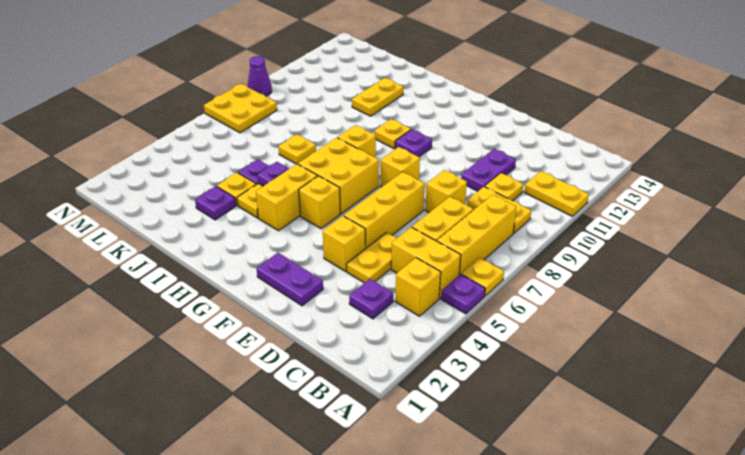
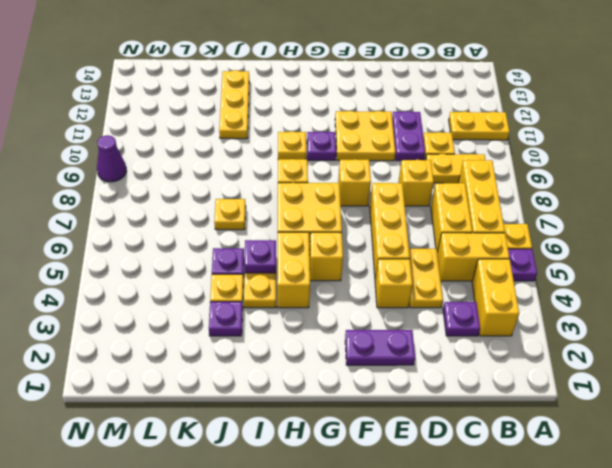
yellow 1x1 brick [395,258,441,316] -> yellow 1x2 brick [472,259,519,336]
yellow 1x2 plate [352,78,403,116] -> yellow 1x3 plate [219,70,249,139]
yellow 2x2 plate [204,84,277,133] -> yellow 2x2 plate moved to [335,111,396,161]

